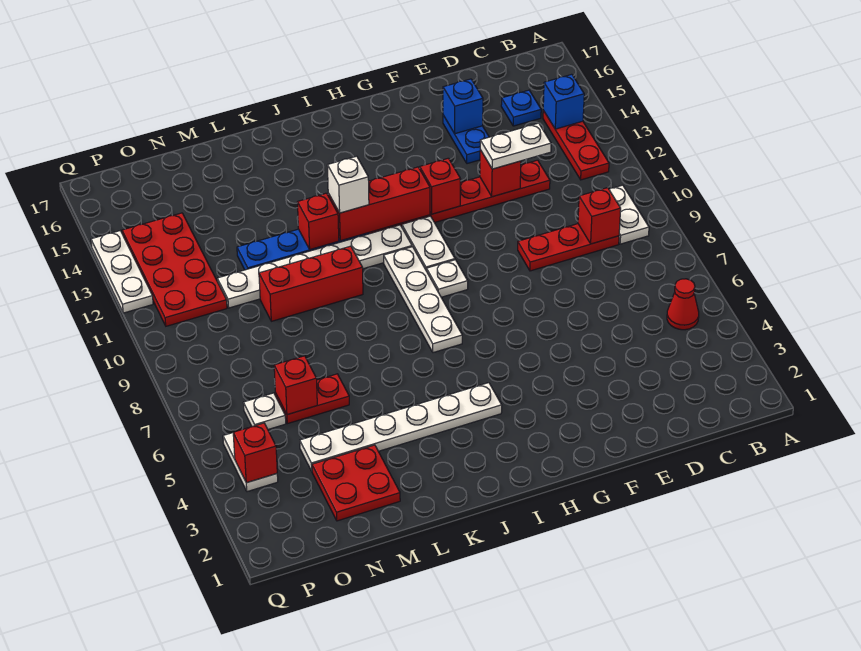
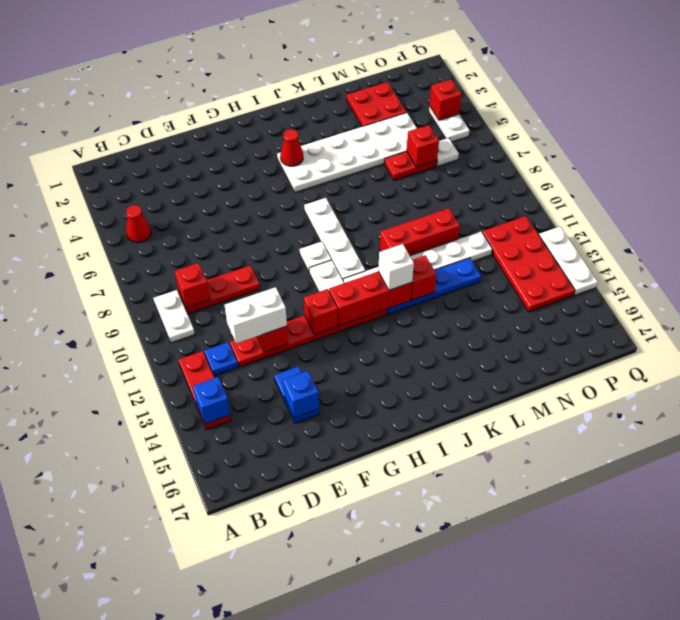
blue 1x1 plate [501,90,541,126] -> blue 1x1 plate moved to [204,342,238,376]
white 1x2 plate [480,123,551,169] -> white 1x2 brick [225,287,287,344]
white 1x6 plate [300,383,502,471] -> white 2x6 plate [277,113,417,192]
none -> red 1x1 cone [280,129,303,166]

